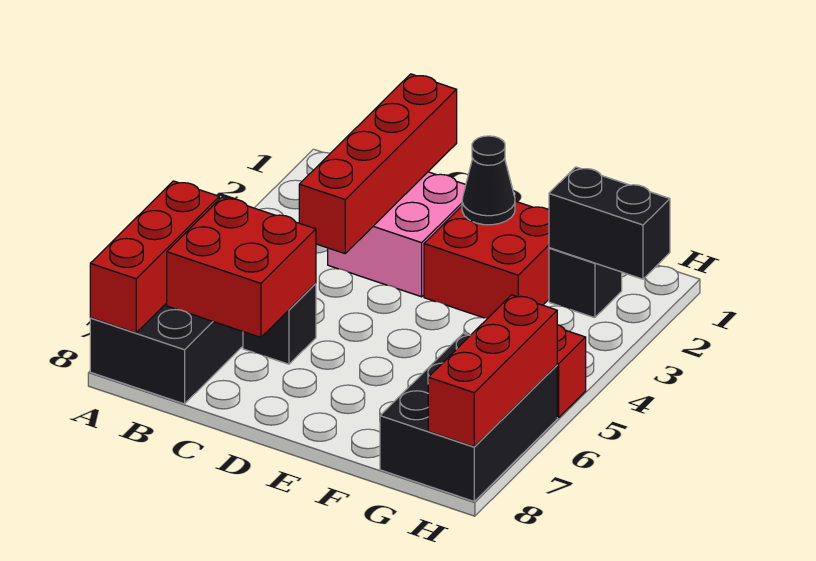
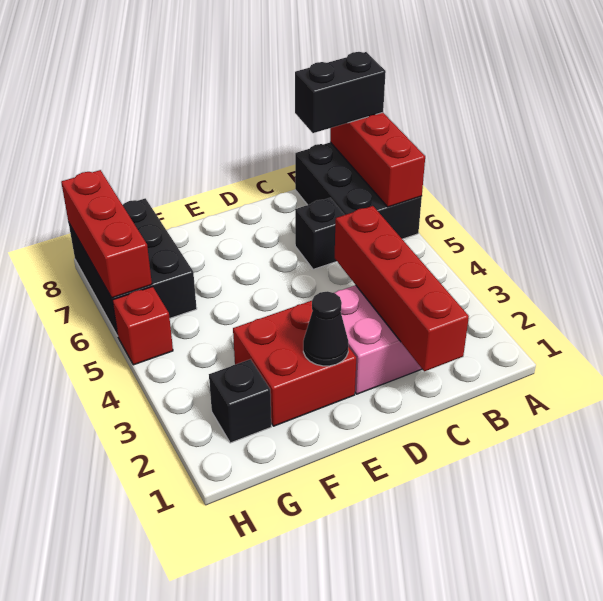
red 2x2 brick [167,197,316,337] -> none
black 1x2 brick [549,167,670,279] -> black 1x2 brick moved to [295,52,386,133]

